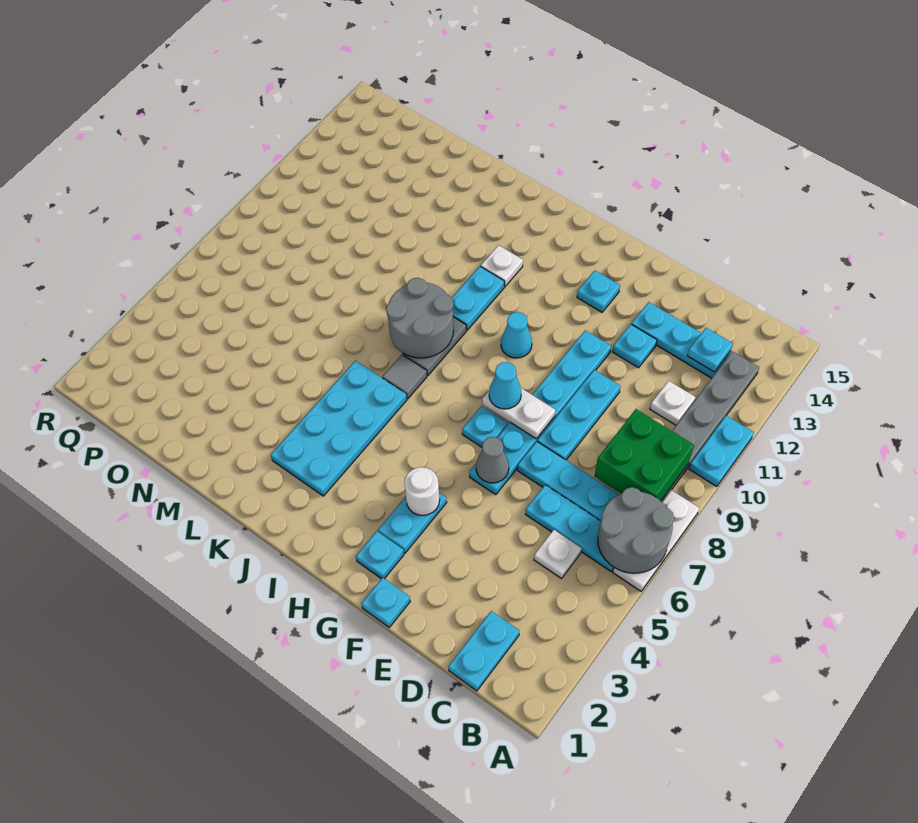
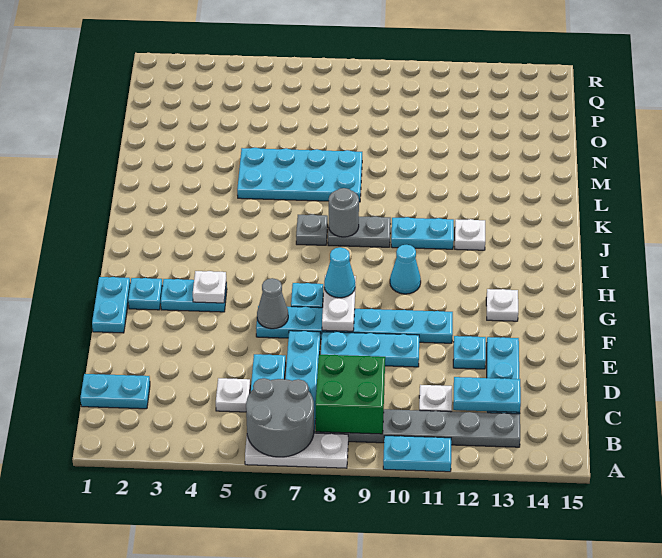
cyan 1x1 plate [687,328,733,372] -> cyan 1x2 plate [453,377,521,412]
cyan 1x1 plate [361,578,410,627] -> cyan 1x2 plate [92,277,130,333]
white 1x1 round brick [404,467,440,515] -> white 1x1 plate [193,271,226,303]
cyan 1x1 plate [577,271,620,312] -> white 1x1 plate [486,289,518,321]
cyan 2x4 plate [271,361,407,496] -> cyan 2x4 plate moved to [237,148,362,202]
grey 1x1 tile [382,355,427,399] -> grey 1x1 plate [296,214,328,245]
grey 2x2 round brick [386,278,454,358] -> grey 1x1 round brick [329,188,359,237]

